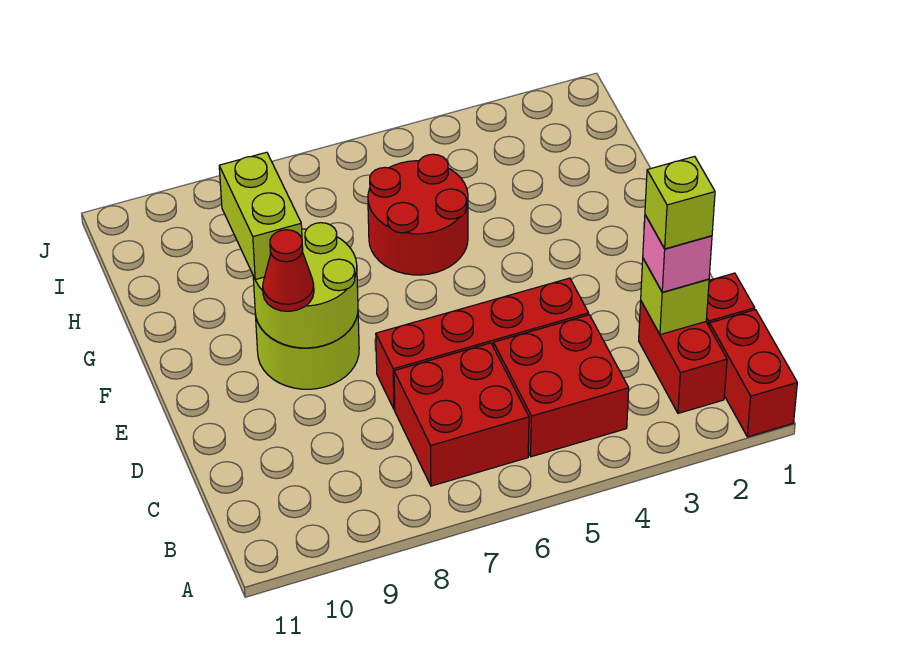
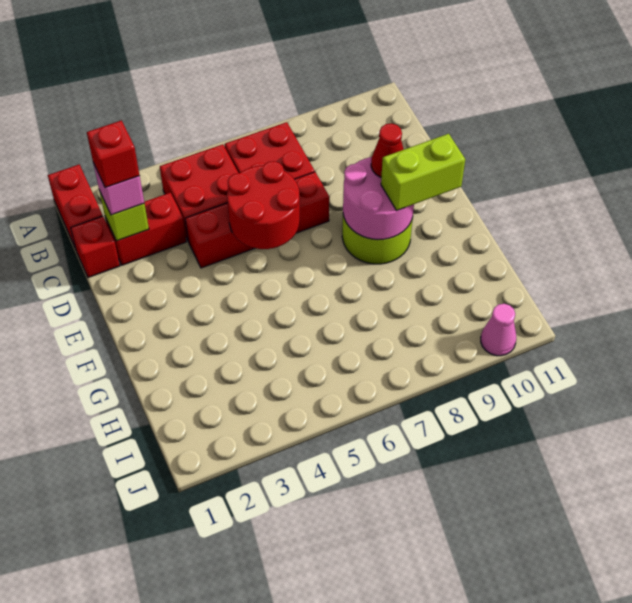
red 1x2 brick [639,301,727,413] -> red 1x2 brick turned to [105,193,186,265]
lime 1x1 brick [645,156,715,249] -> red 1x1 brick [87,121,140,188]
lime 2x2 round brick [253,223,358,348] -> pink 2x2 round brick [343,157,414,240]
lime 1x2 brick [219,152,303,280] -> lime 1x2 brick turned to [381,134,465,210]
red 2x2 round brick [368,154,468,275] -> red 2x2 round brick moved to [227,161,300,249]
none -> pink 1x1 cone [481,304,516,356]

